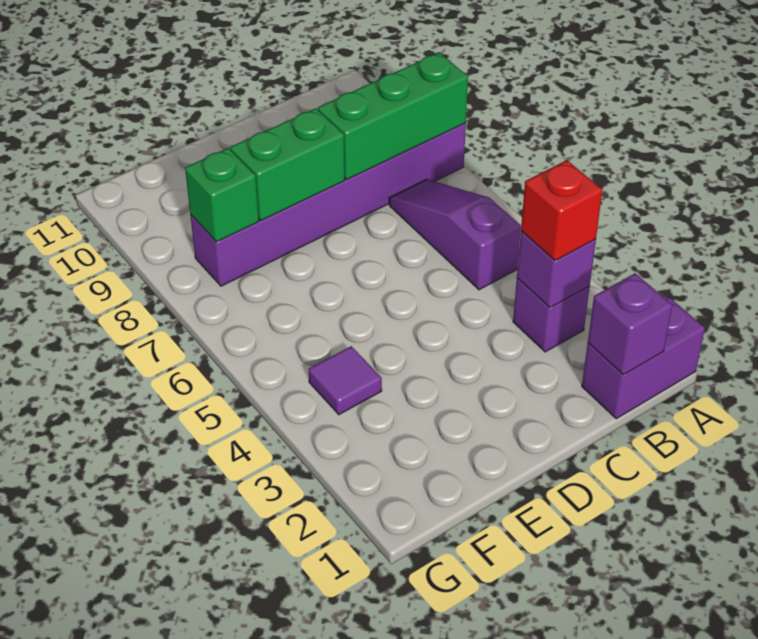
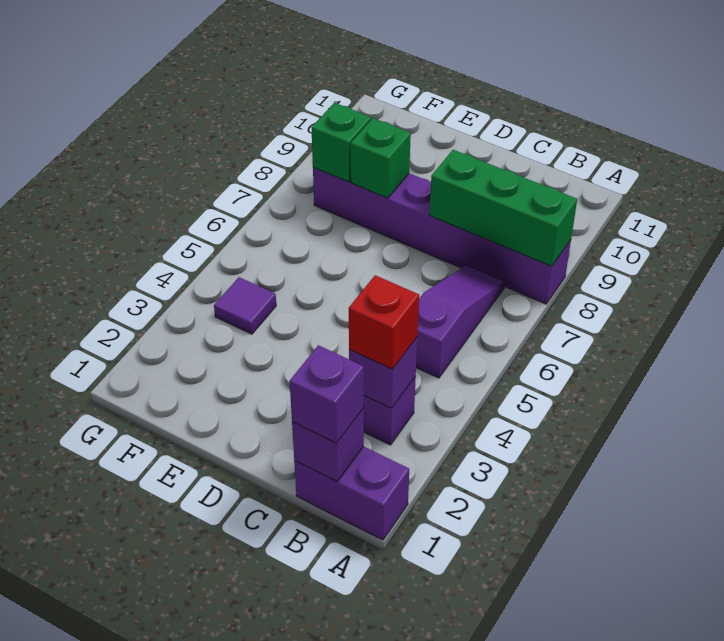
none -> purple 1x1 brick [290,345,364,443]
green 1x2 brick [230,108,345,220] -> green 1x1 brick [351,118,411,198]

